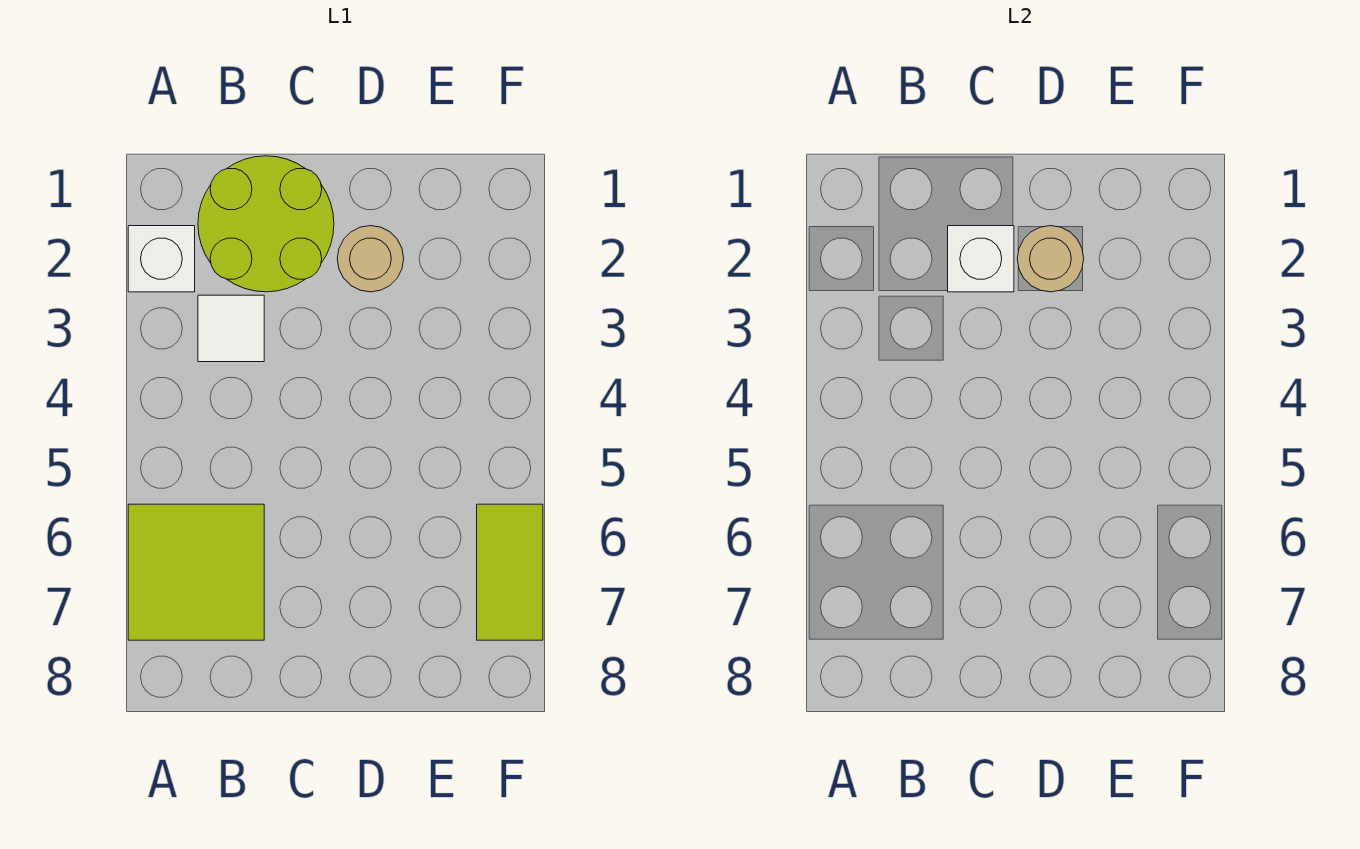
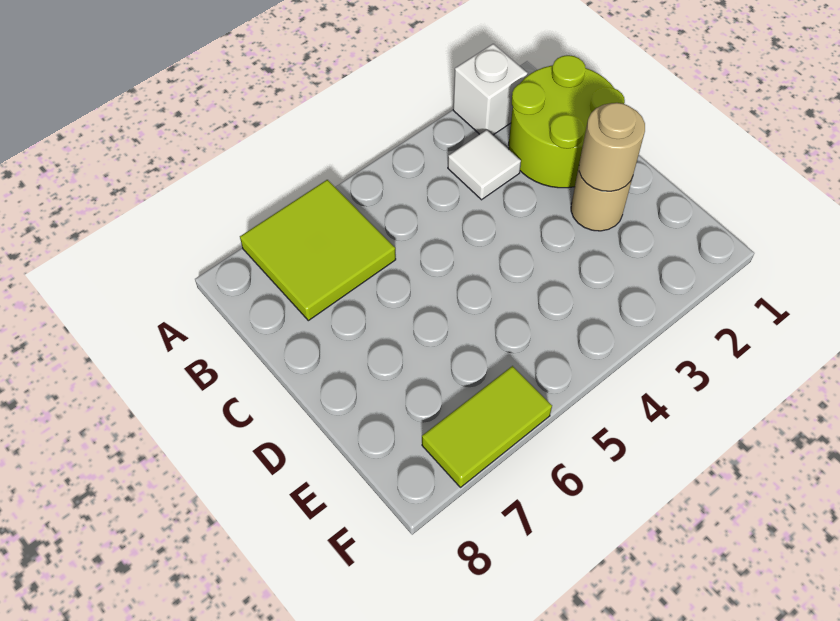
white 1x1 brick [948,226,1014,292] -> none

